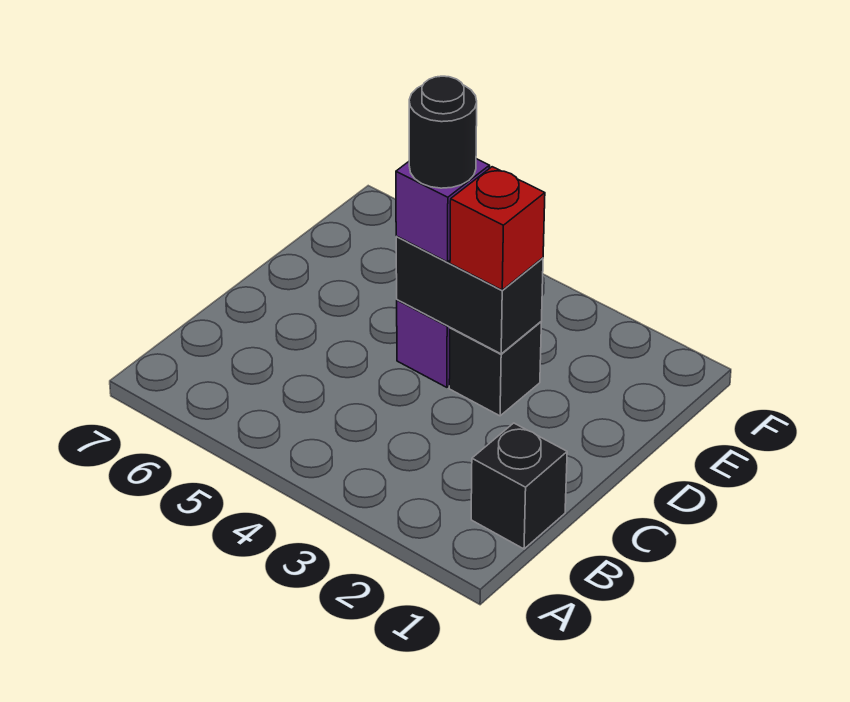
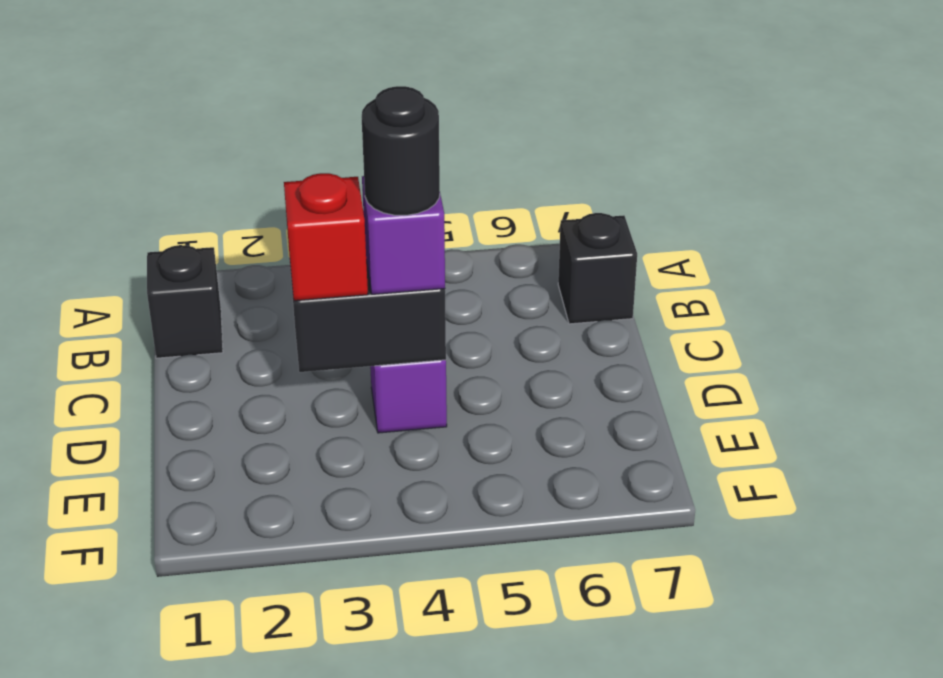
black 1x1 brick [449,322,541,416] -> black 1x1 brick moved to [558,213,637,324]

